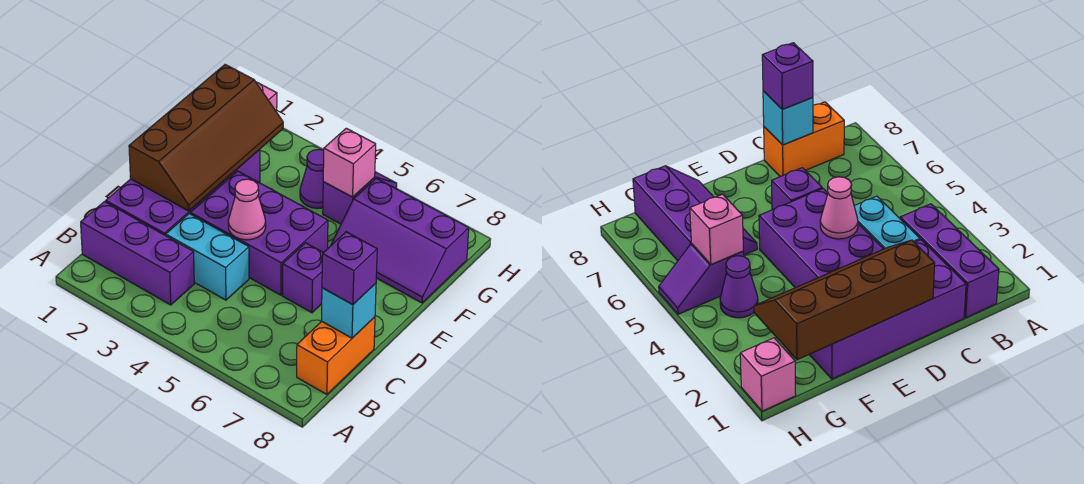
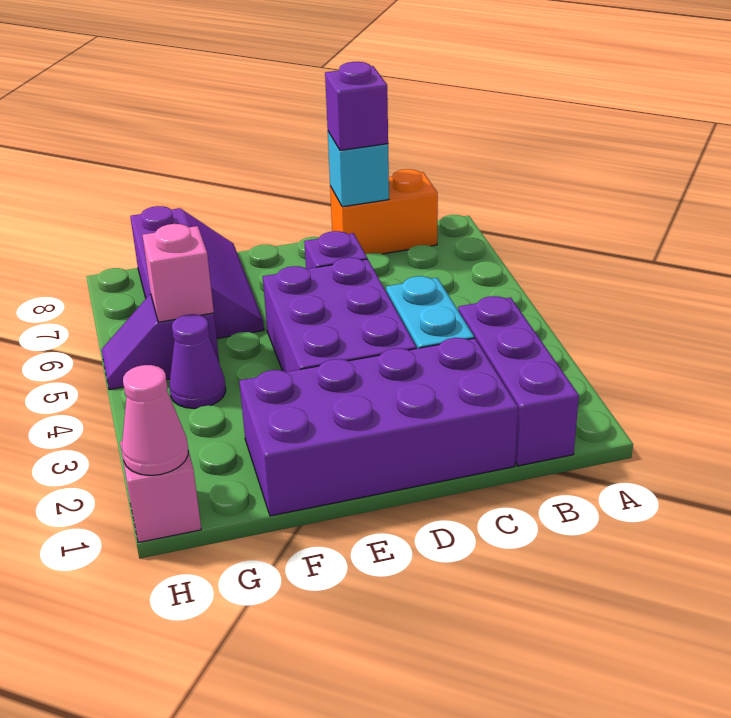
brown 2x4 slope [129,65,283,211] -> none
pink 1x1 cone [228,179,266,240] -> pink 1x1 cone moved to [122,365,188,475]

